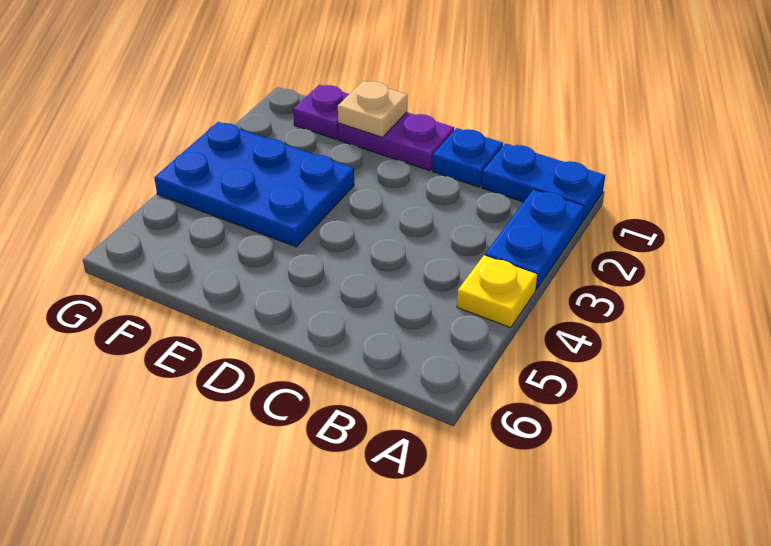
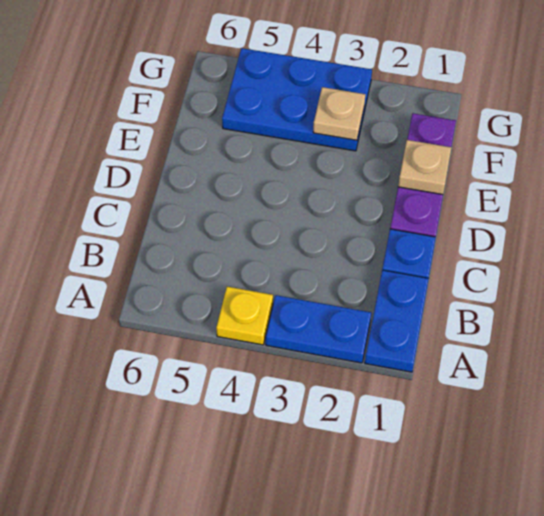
blue 2x3 plate [154,122,354,247] -> blue 2x3 plate turned to [222,48,372,151]
none -> tan 1x1 plate [313,87,365,140]

